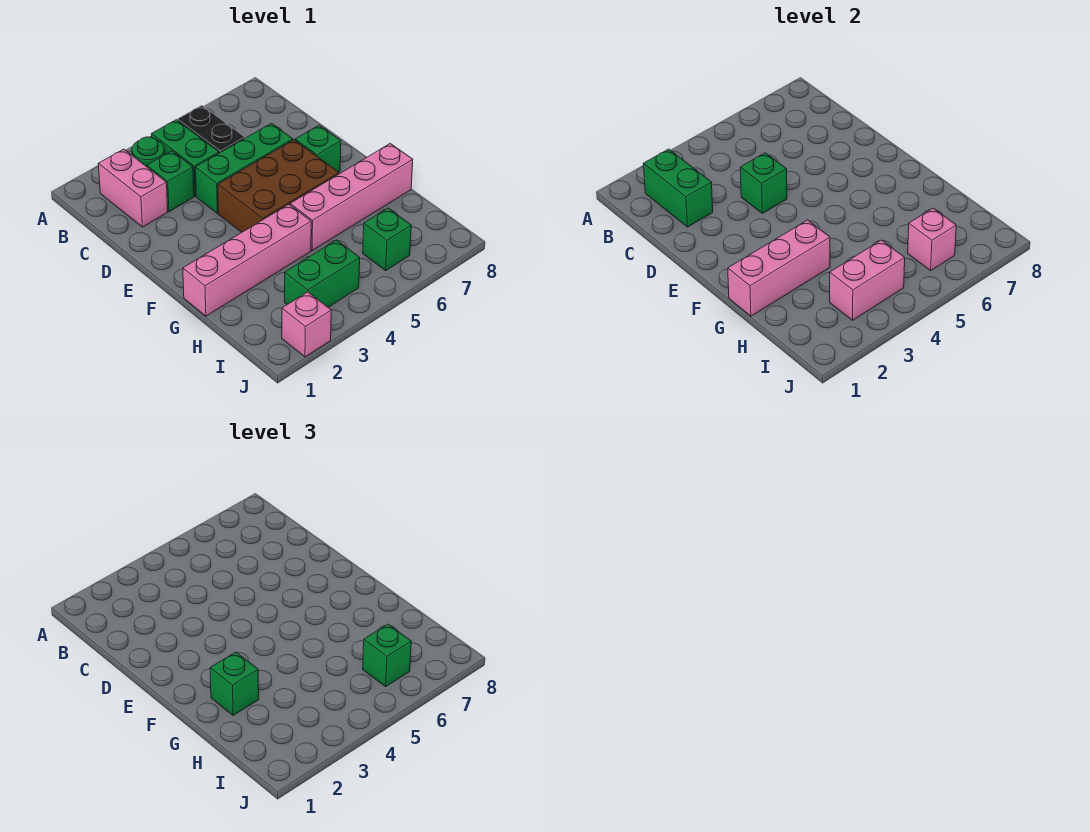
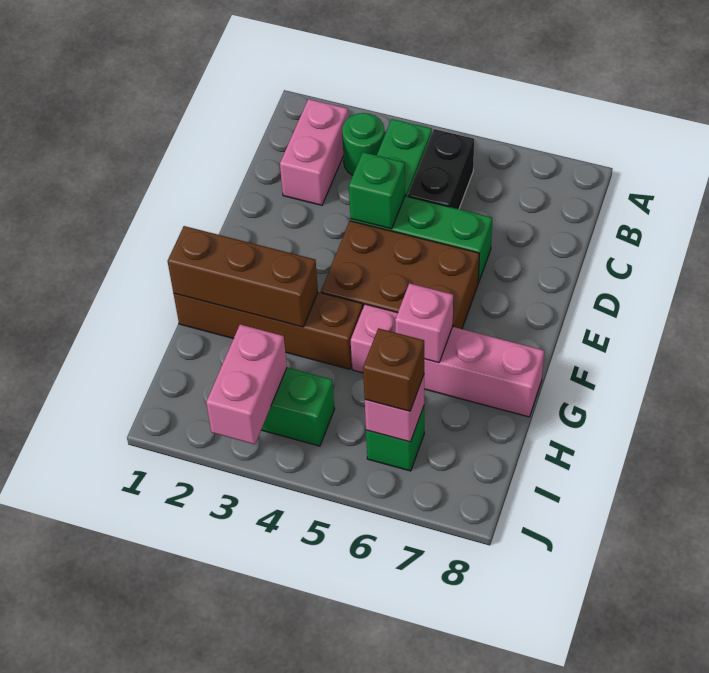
green 1x2 brick [643,149,713,227] -> none
green 1x1 brick [147,151,194,212] -> none
green 1x1 brick [295,125,341,172] -> none
pink 1x4 brick [183,204,311,316] -> brown 1x4 brick [173,292,363,369]
pink 1x3 brick [728,220,830,316] -> brown 1x3 brick [168,226,318,327]
green 1x1 brick [210,652,259,715] -> none
pink 1x2 brick [830,240,905,320] -> pink 1x2 brick turned to [206,325,287,444]
green 1x1 brick [363,624,411,687] -> brown 1x1 brick [363,328,424,411]
pink 1x1 brick [282,292,331,357] -> pink 1x1 brick moved to [395,283,453,363]

